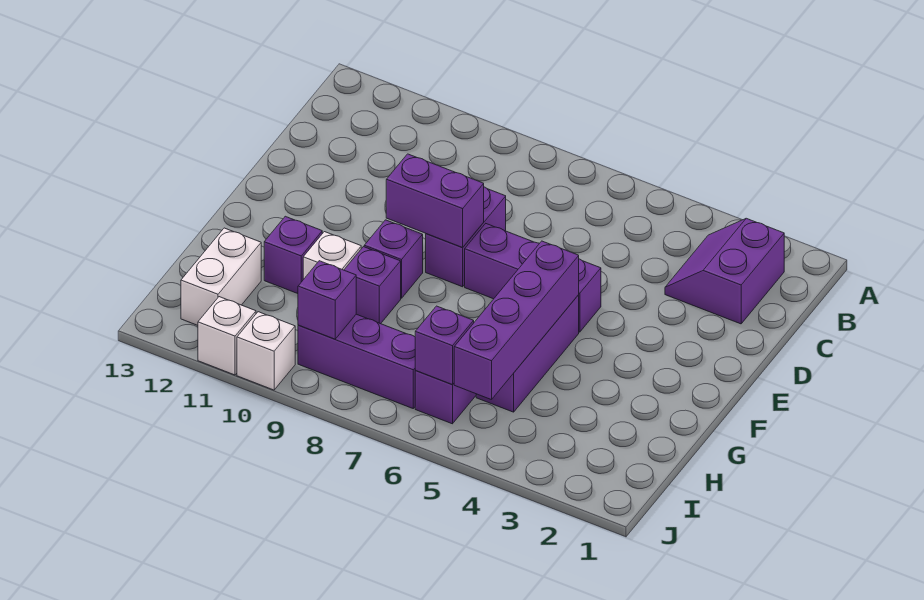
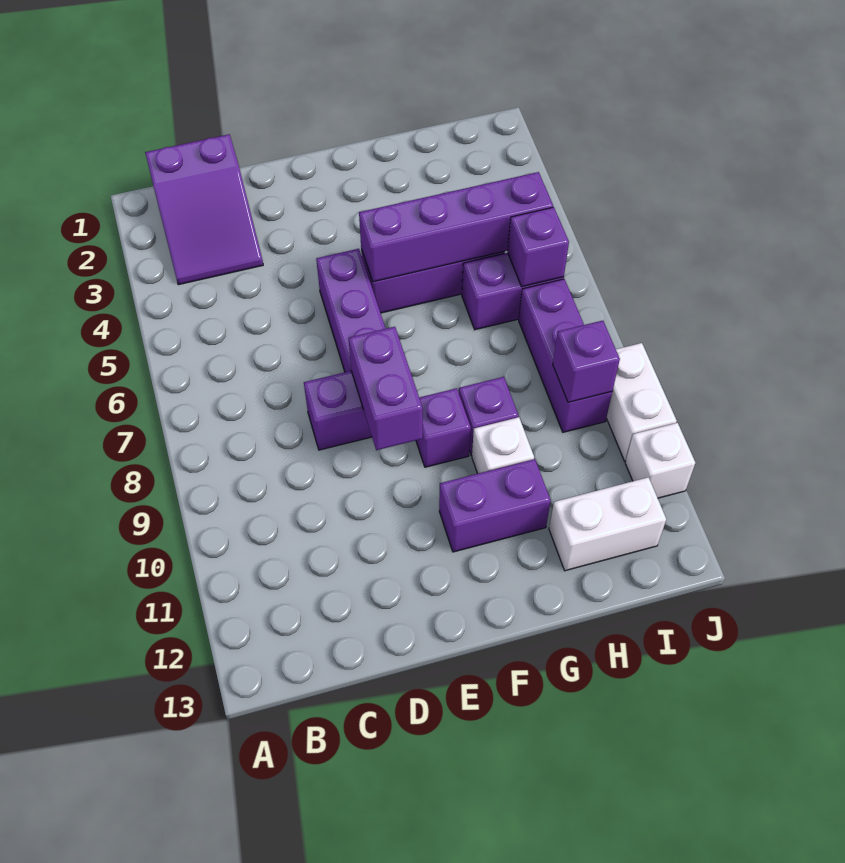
purple 2x2 slope [665,218,784,324] -> purple 2x3 slope [145,134,263,285]
purple 1x1 brick [264,216,322,294] -> purple 1x2 brick [439,459,551,552]
white 1x1 brick [237,312,295,390] -> white 1x2 brick [606,343,677,461]

